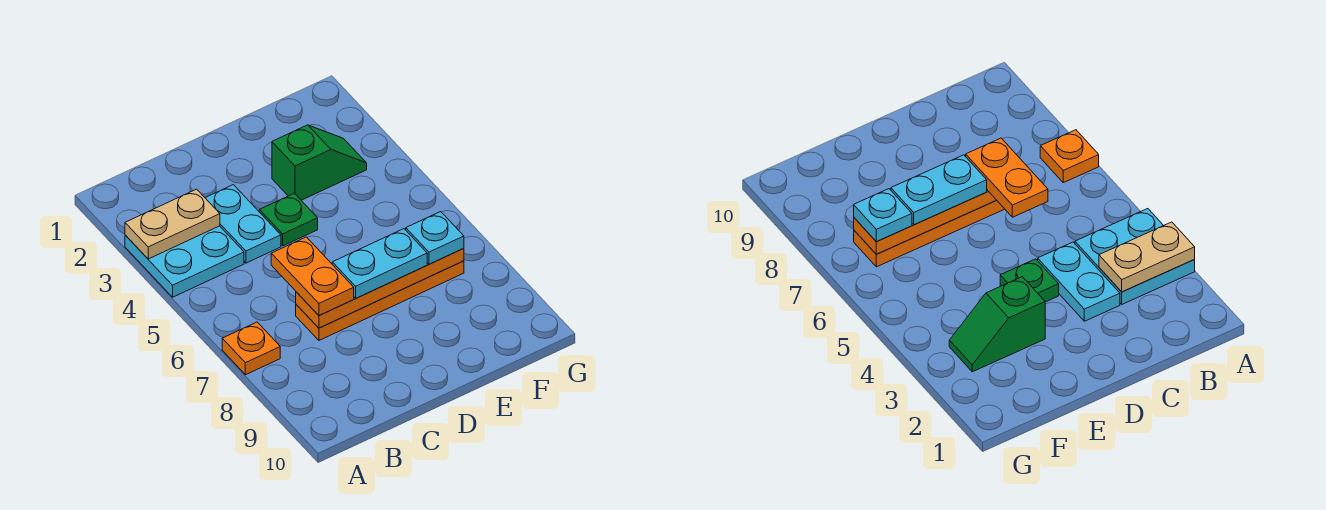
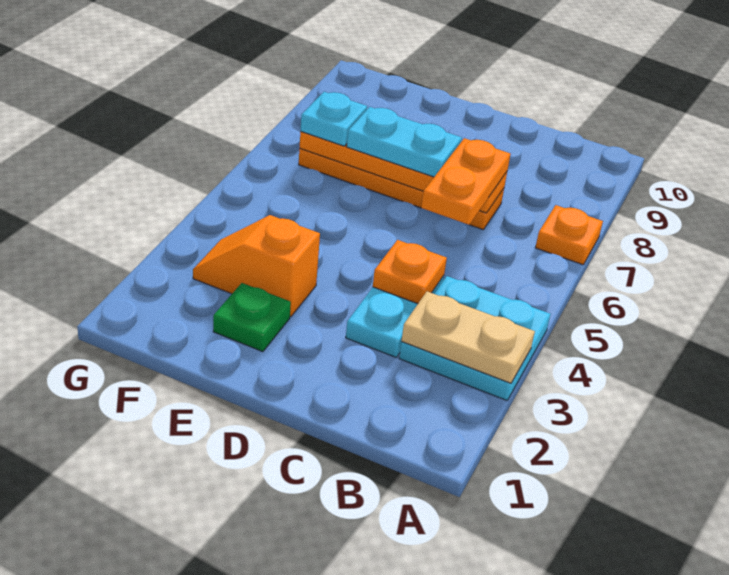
none -> orange 1x1 plate [373,240,447,304]
green 1x1 plate [259,193,318,246] -> green 1x1 plate moved to [213,283,291,352]
green 1x2 slope [272,125,367,200] -> orange 1x2 slope [193,215,320,317]

